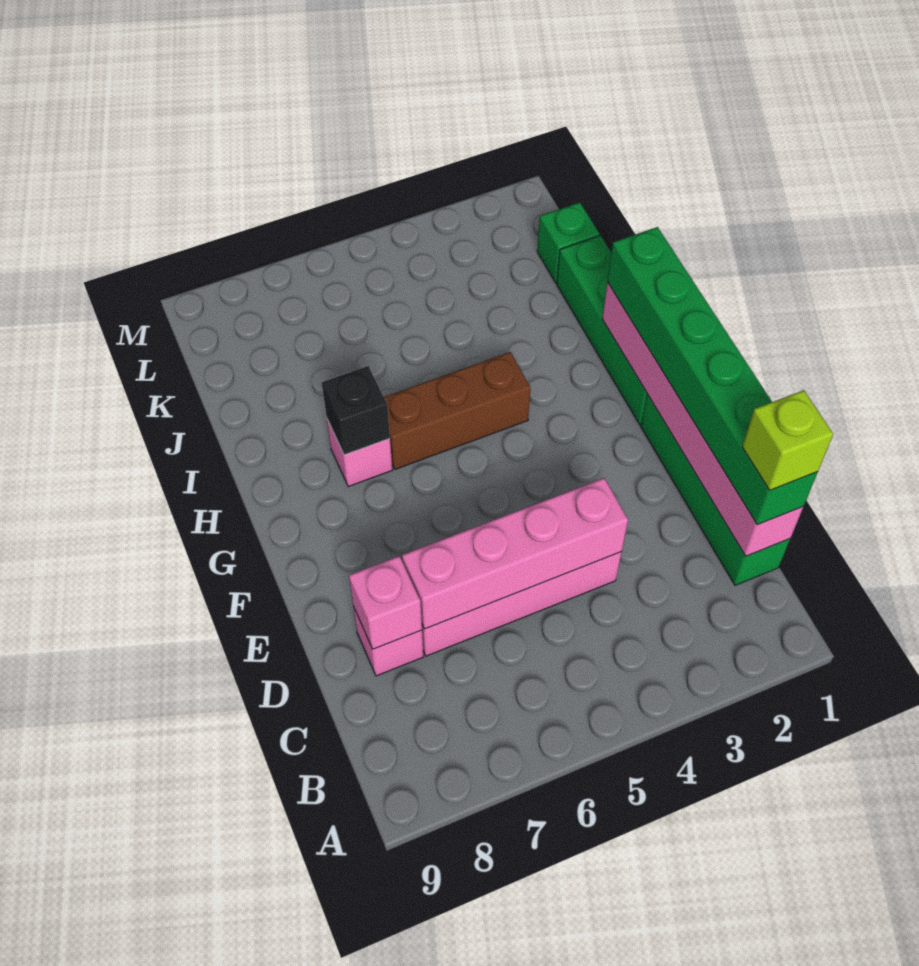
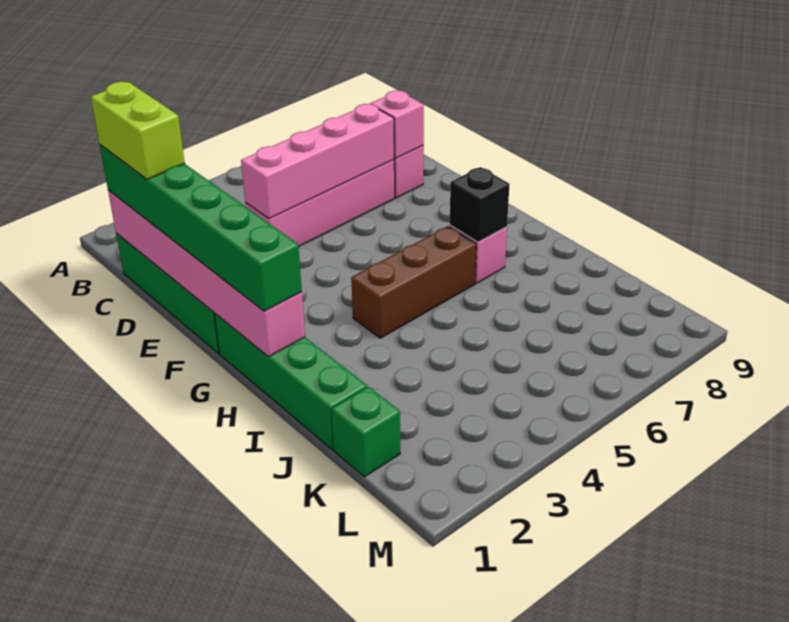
lime 1x1 brick [742,390,833,490] -> lime 1x2 brick [91,82,185,179]

